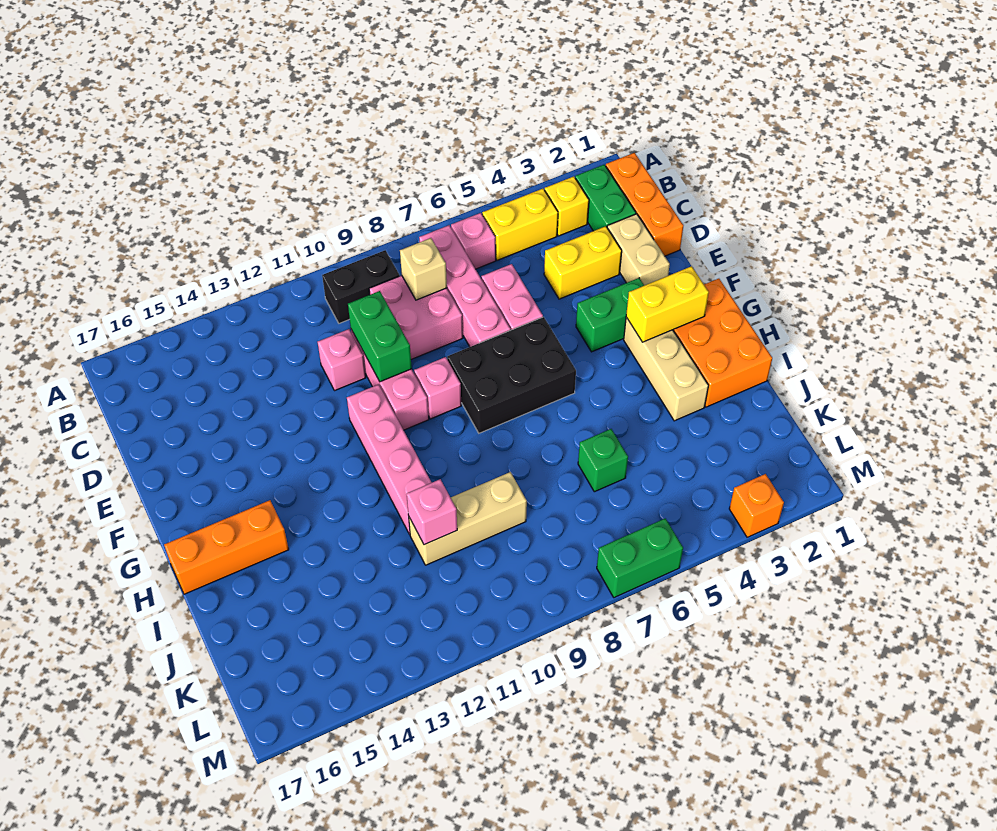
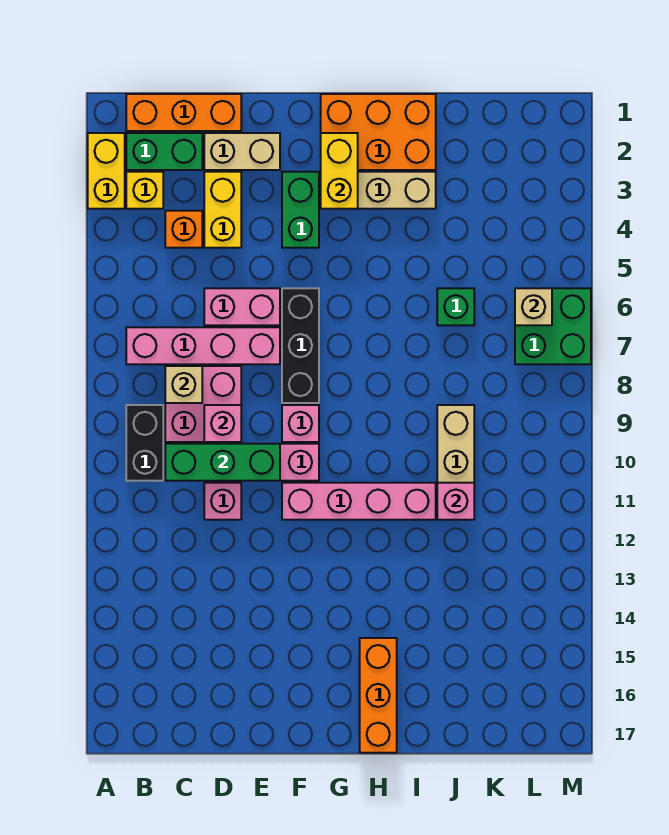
yellow 1x2 brick [482,189,558,260] -> yellow 1x2 brick moved to [88,133,125,209]
pink 1x1 brick [451,213,496,269] -> pink 1x1 brick moved to [204,405,241,442]
green 1x2 brick [348,291,412,382] -> green 1x3 brick [165,444,280,481]
black 2x3 brick [447,317,576,433] -> black 1x3 brick [282,288,319,403]
none -> tan 1x1 brick [515,288,552,325]
orange 1x1 brick [729,474,784,537] -> orange 1x1 brick moved to [165,211,202,248]
green 1x2 brick [597,518,683,598] -> green 2x2 brick [515,288,591,364]

